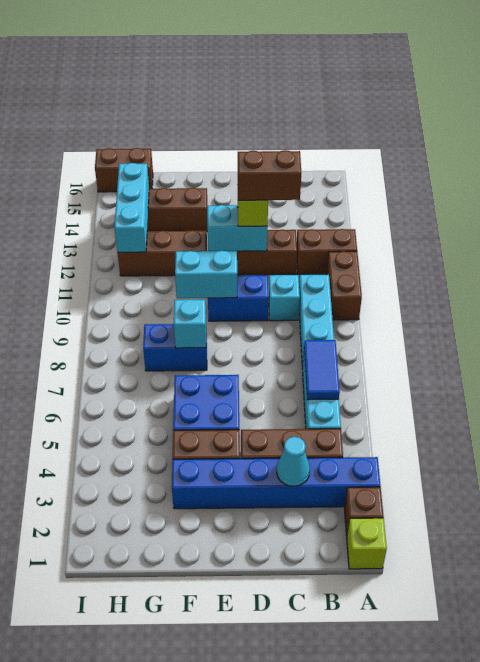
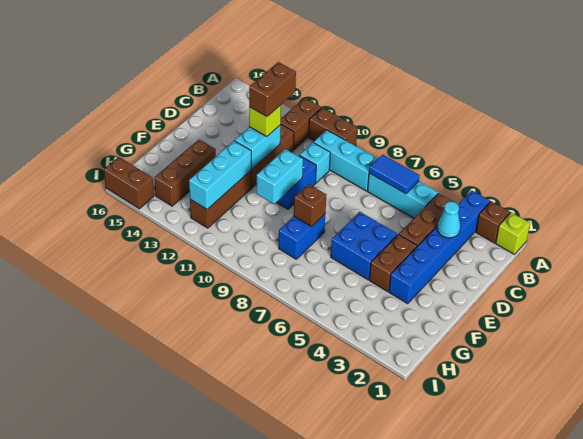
cyan 1x1 brick [174,300,206,348] -> brown 1x1 brick [294,184,326,226]
cyan 1x3 brick [114,163,149,252] -> cyan 1x3 brick turned to [189,141,251,209]
brown 1x2 brick [95,148,153,192] -> brown 1x2 brick turned to [104,157,154,209]

